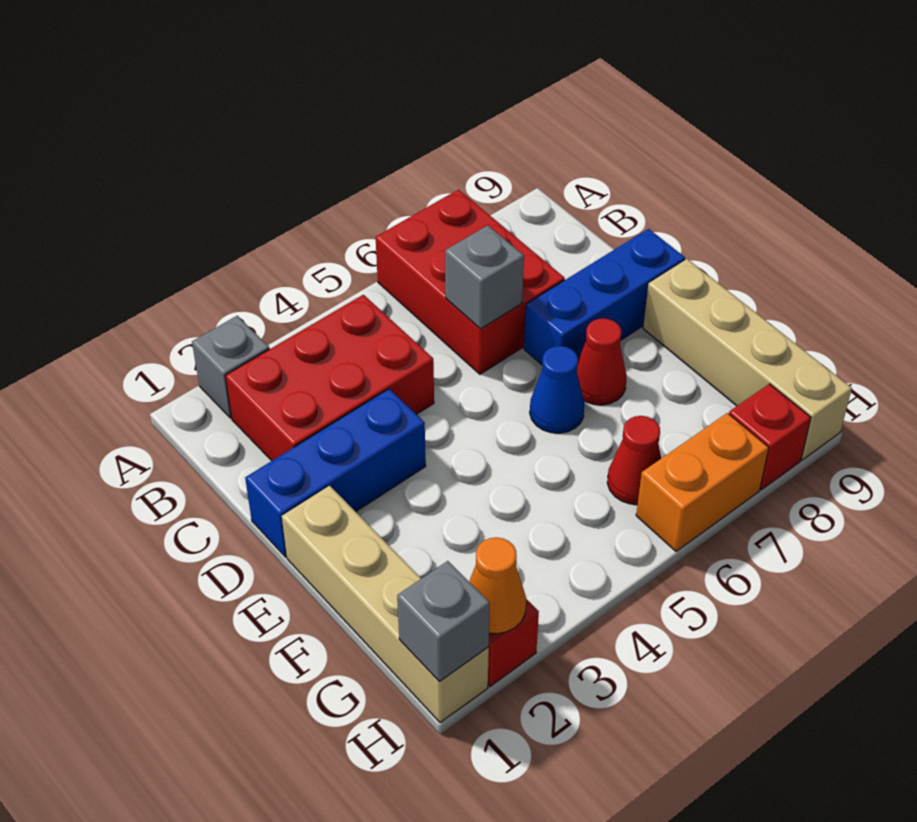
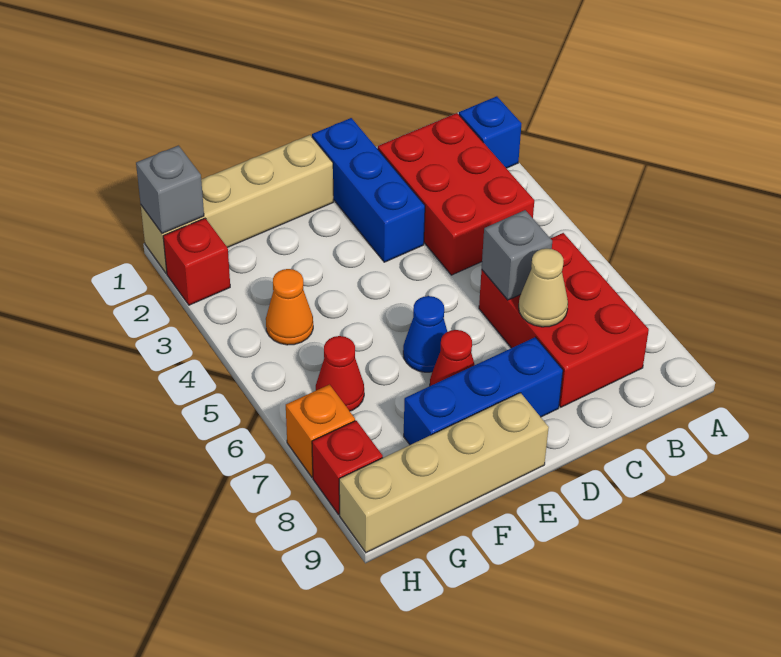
grey 1x1 brick [192,316,269,418] -> blue 1x1 brick [459,96,522,168]
red 2x3 brick [376,190,565,374] -> red 2x3 brick turned to [479,233,649,407]
none -> tan 1x1 cone [519,249,568,327]
blue 1x3 brick [524,229,685,365] -> blue 1x3 brick turned to [404,337,563,445]
orange 1x1 cone [469,537,526,634] -> orange 1x1 cone moved to [266,269,313,345]
orange 1x2 brick [636,413,769,551] -> orange 1x1 brick [286,385,355,477]

